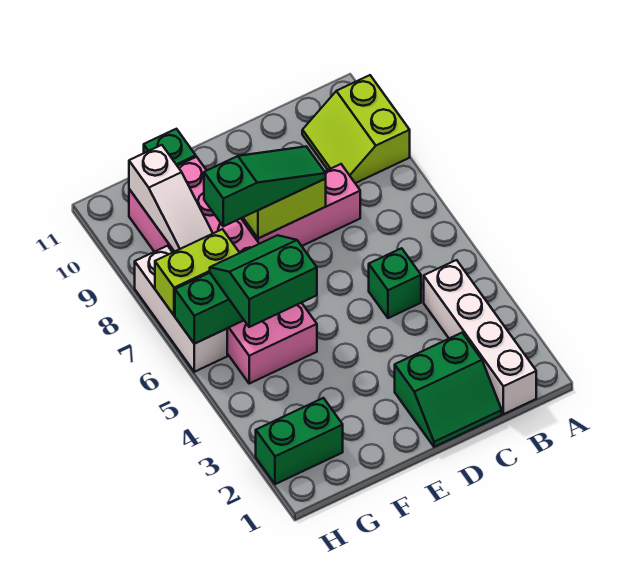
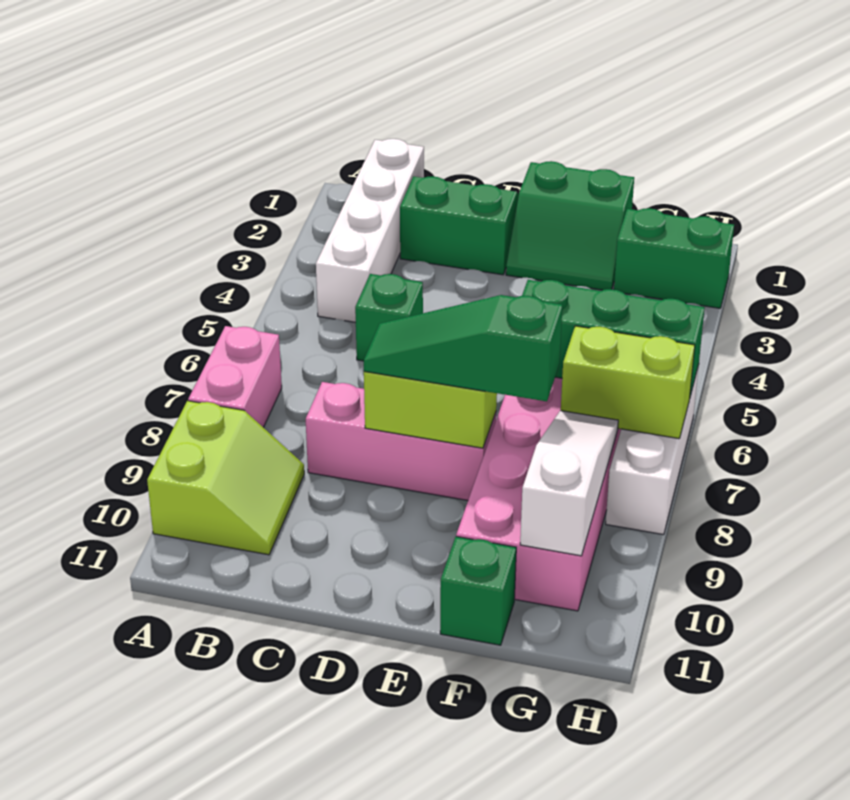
none -> pink 1x2 brick [188,326,282,428]
green 2x2 slope [210,235,317,327] -> green 2x2 slope moved to [506,161,634,290]

